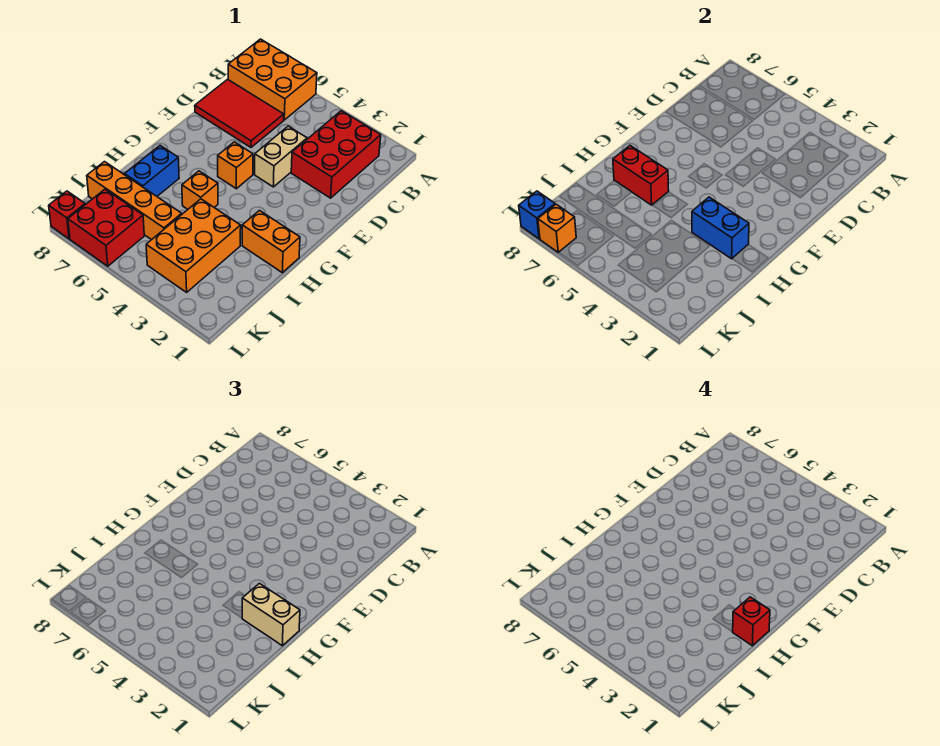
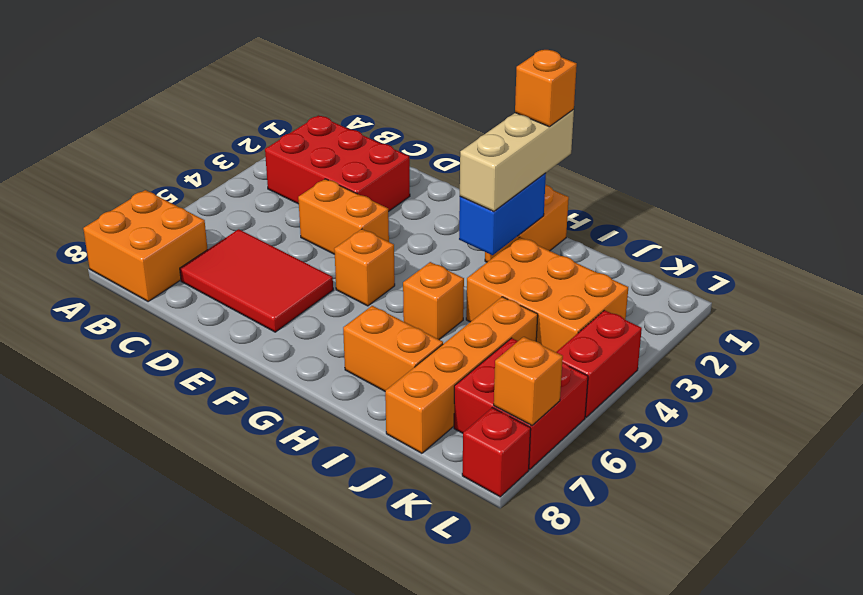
orange 2x3 brick [228,39,317,120] -> orange 2x2 brick [83,190,208,302]
red 2x3 tile [195,79,284,147] -> red 2x3 tile turned to [180,229,333,332]
tan 1x2 brick [255,126,307,187] -> orange 1x2 brick [298,179,389,254]
tan 1x2 brick [242,584,300,646] -> tan 1x3 brick [460,109,574,212]
red 1x1 brick [733,597,770,646] -> orange 1x1 brick [515,50,577,127]
red 1x2 brick [613,146,669,205] -> red 1x2 brick moved to [556,310,642,417]
blue 1x2 brick [125,146,179,196] -> orange 1x2 brick [343,306,443,391]
blue 1x1 brick [519,191,555,239] -> none

